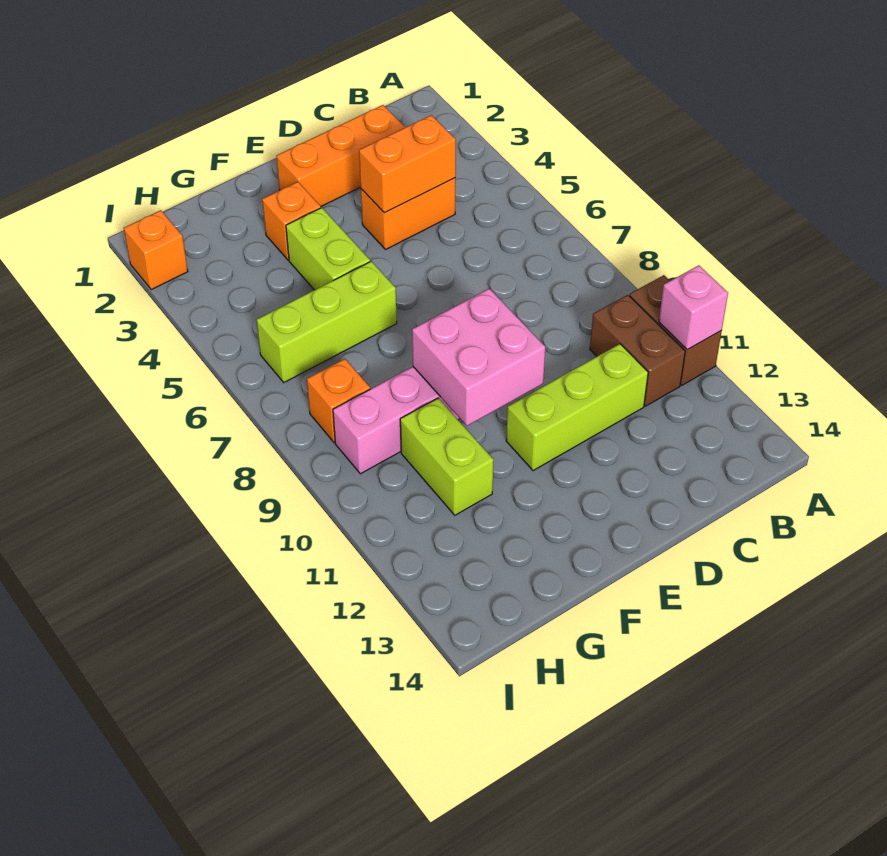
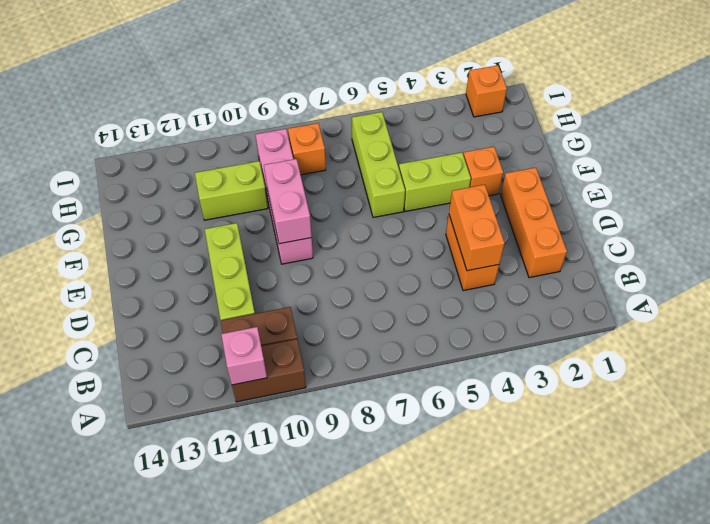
pink 2x2 brick [412,289,545,426] -> pink 1x2 brick [264,159,312,244]

